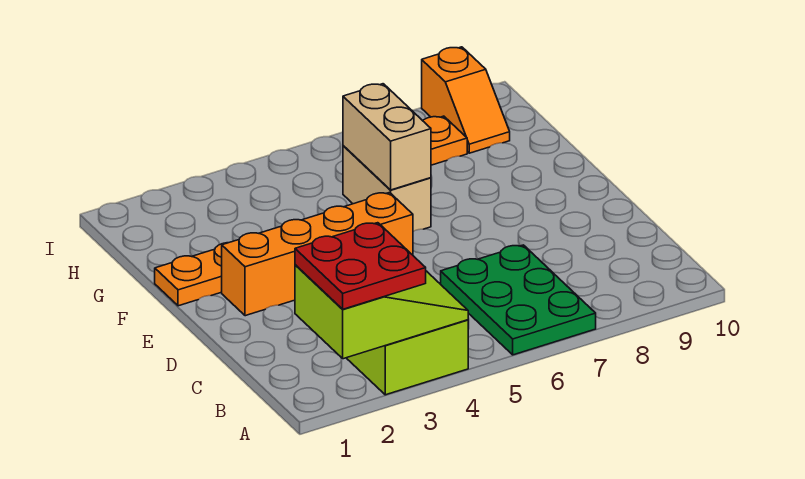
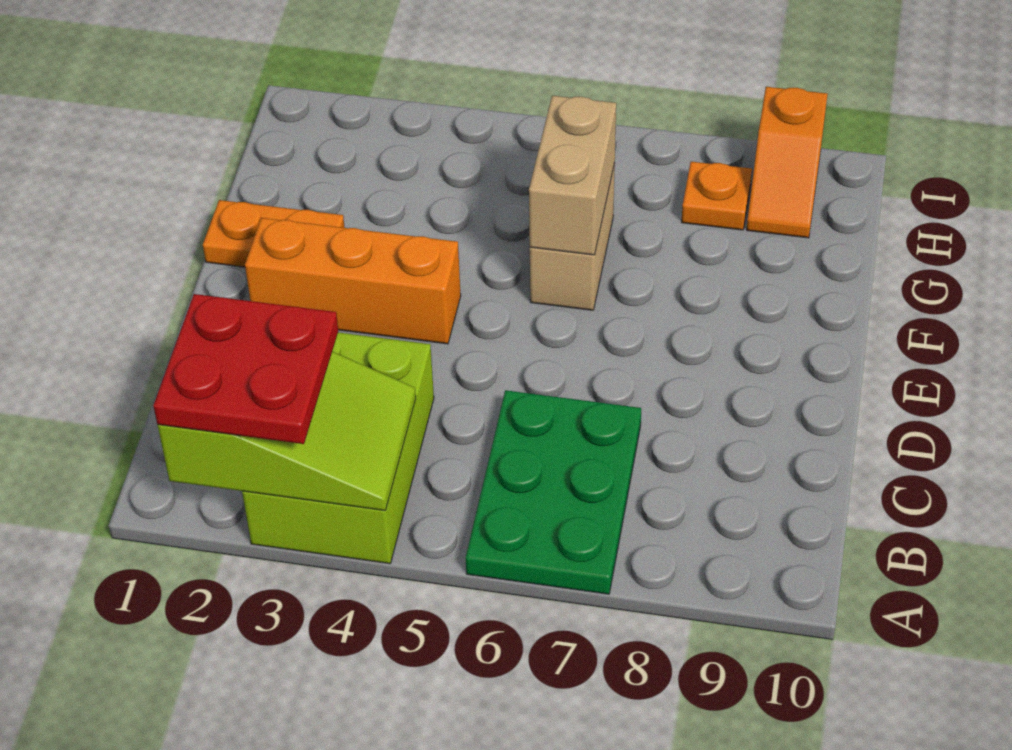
orange 1x4 brick [222,193,413,316] -> orange 1x3 brick [245,218,461,344]

